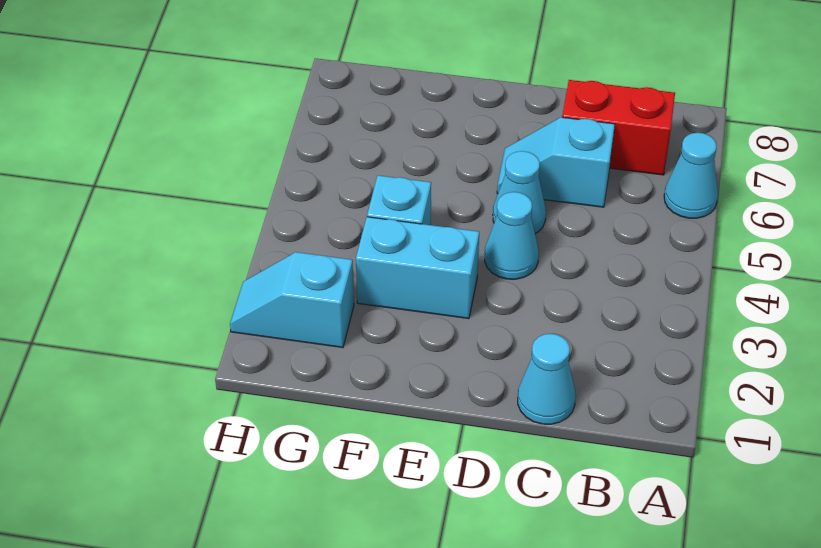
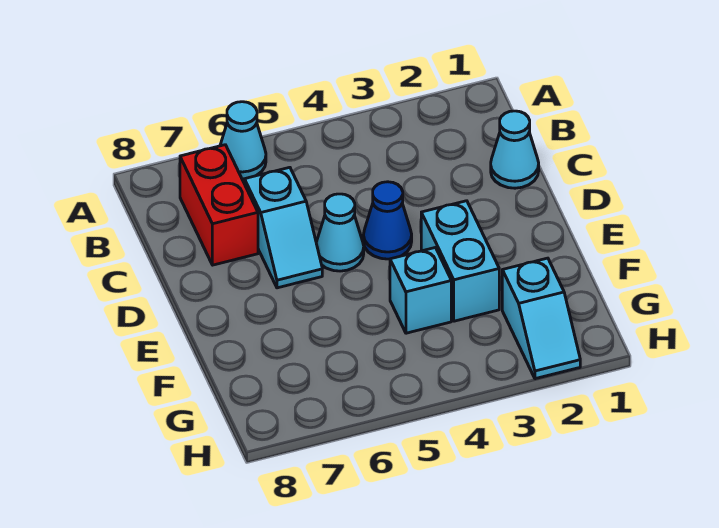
cyan 1x1 cone [485,192,539,279] -> blue 1x1 cone [363,182,412,259]

